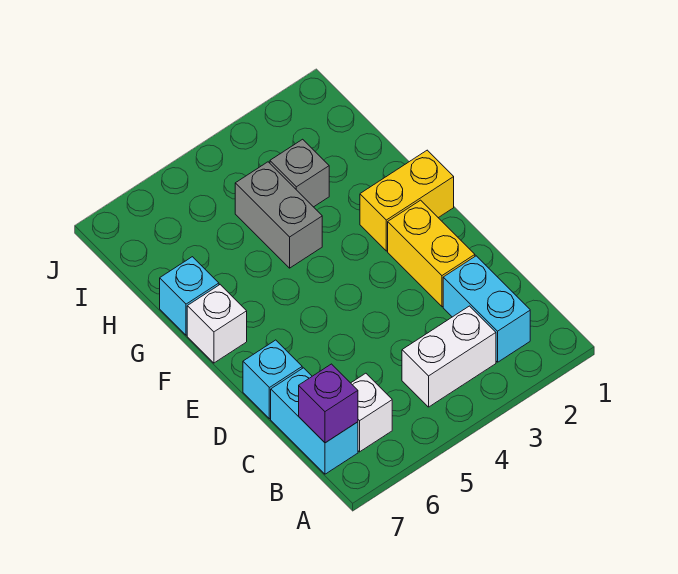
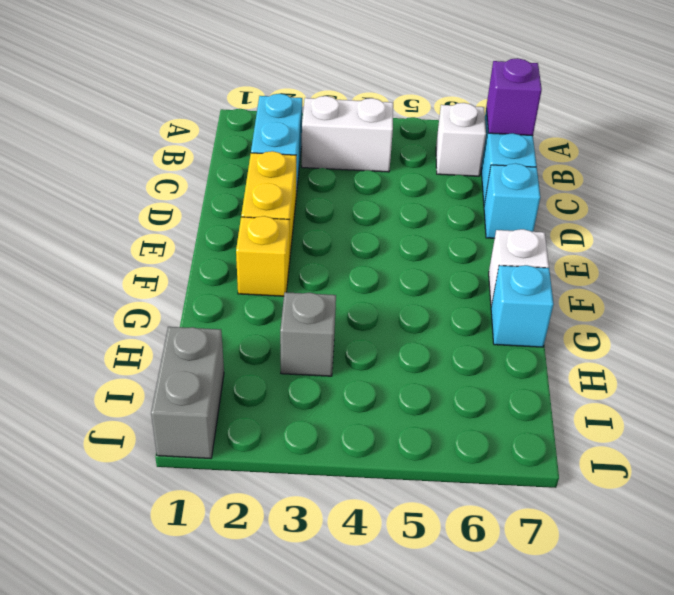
yellow 1x2 brick [360,150,454,251] -> yellow 1x1 brick [236,216,290,296]
grey 1x2 brick [235,162,322,268] -> grey 1x2 brick moved to [151,327,224,458]

